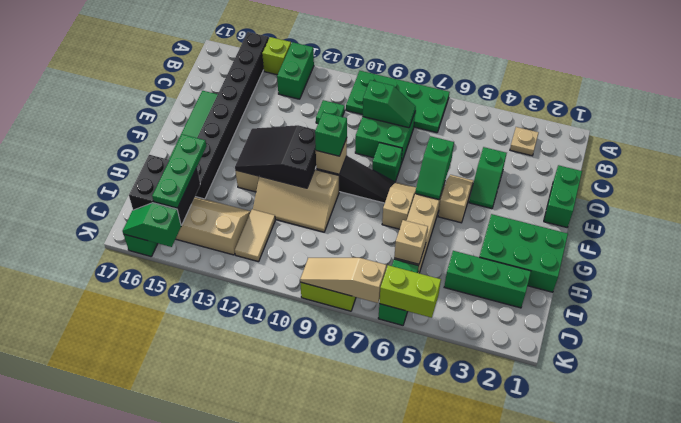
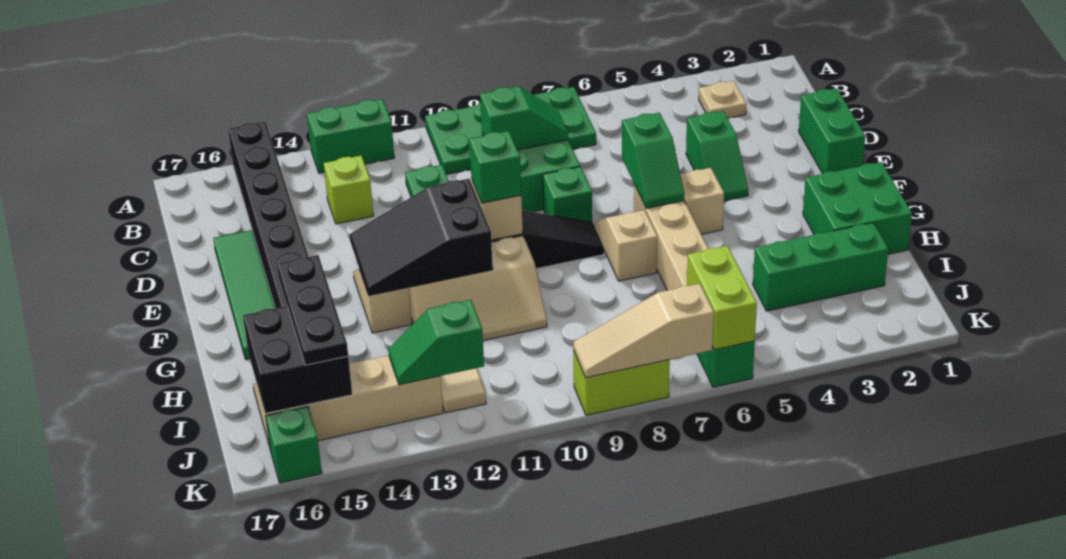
green 1x2 brick [277,42,314,99] -> green 1x2 brick turned to [307,99,394,173]
lime 1x1 brick [262,37,291,75] -> lime 1x1 brick moved to [324,156,374,224]
green 2x3 brick [480,214,568,292] -> green 2x2 brick [803,162,912,254]
green 1x3 plate [152,134,206,208] -> black 1x3 plate [277,255,348,365]
tan 1x1 brick [394,220,428,264] -> none
lime 1x2 brick [379,265,441,318] -> lime 1x2 brick turned to [687,246,757,350]
green 1x2 slope [123,203,181,247] -> green 1x2 slope moved to [388,300,484,385]

